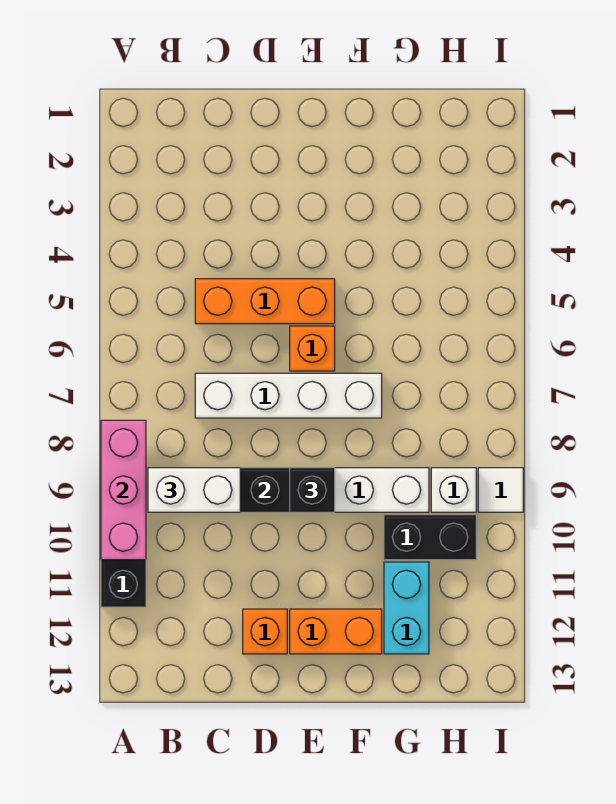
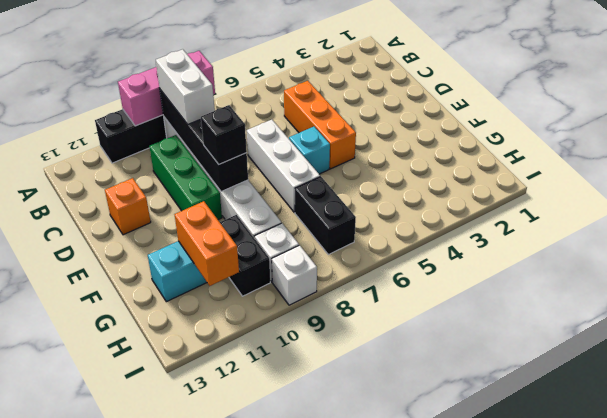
white 1x4 brick [195,373,382,418] -> white 1x3 brick [247,120,320,212]
none -> green 1x3 brick [149,135,222,220]
orange 1x1 brick [290,326,335,371] -> cyan 1x1 brick [289,127,330,174]
orange 1x2 brick [290,609,382,654] -> orange 1x2 brick moved to [175,201,239,286]
none -> black 1x2 brick [295,176,356,255]
white 1x1 tile [478,468,523,512] -> white 1x1 brick [272,245,317,305]

